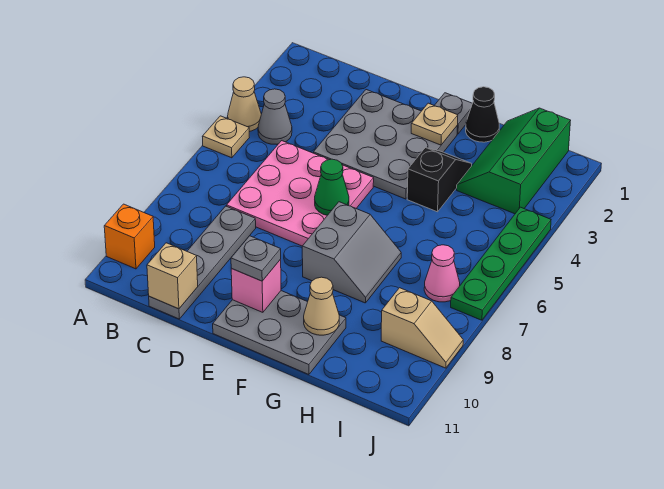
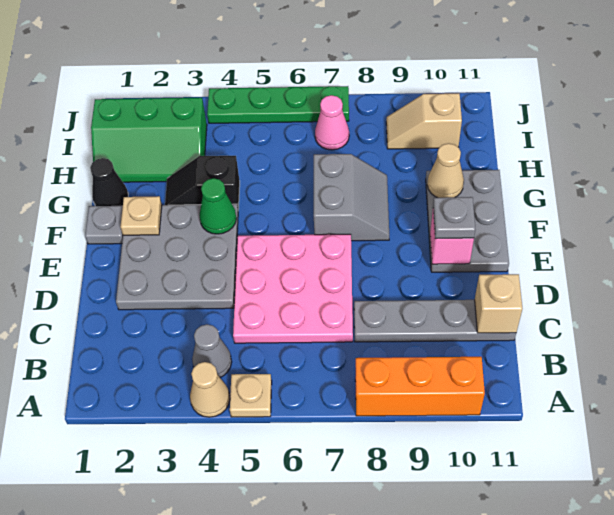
orange 1x1 brick [104,204,155,269] -> orange 1x3 brick [355,357,485,416]
green 1x1 cone [315,159,349,215] -> green 1x1 cone moved to [200,178,236,234]
grey 2x2 slope [302,202,401,303] -> grey 2x2 slope turned to [314,154,389,241]
tan 1x2 slope [381,288,463,368] -> tan 1x2 slope turned to [386,93,462,149]

